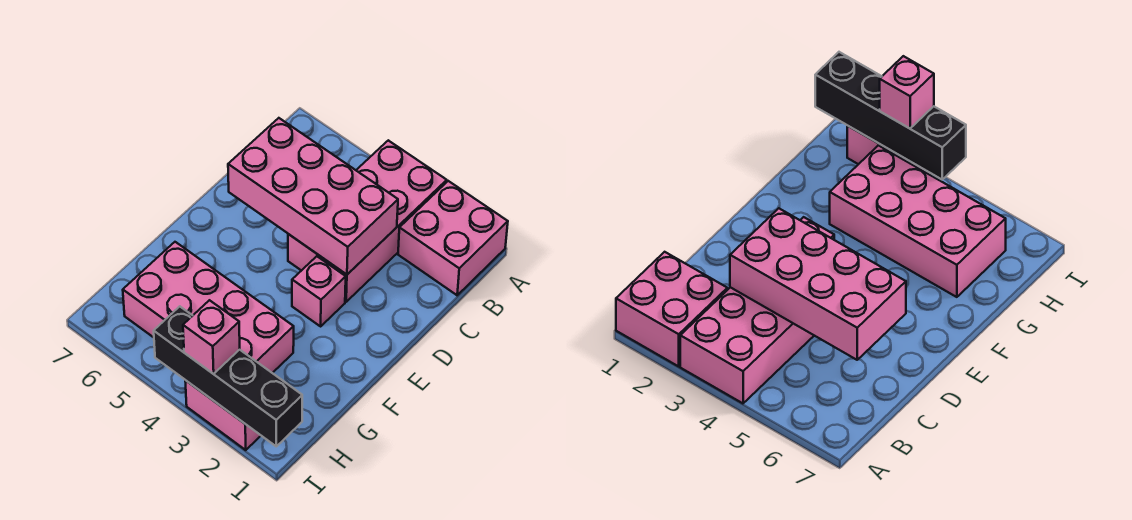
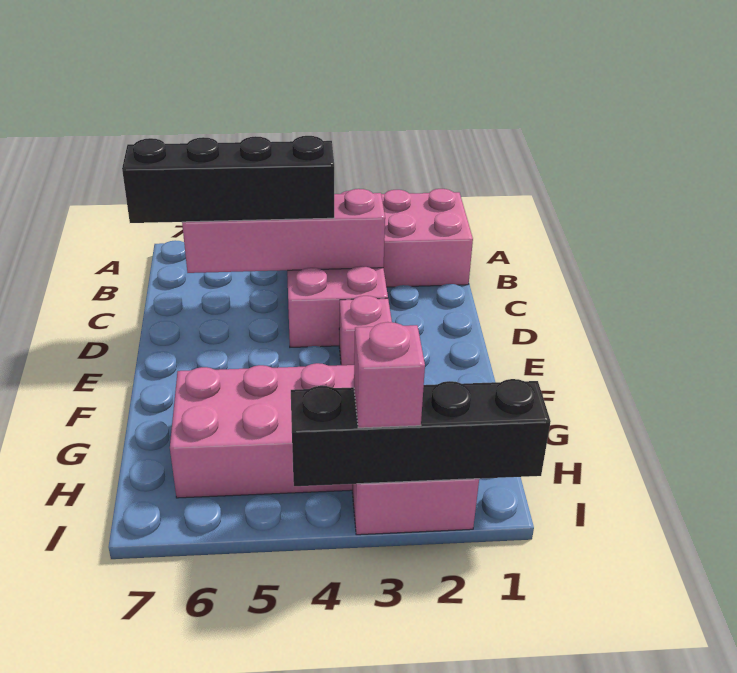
pink 2x4 brick [228,118,398,275] -> pink 1x4 brick [182,189,385,273]
none -> black 1x4 brick [122,136,334,223]

